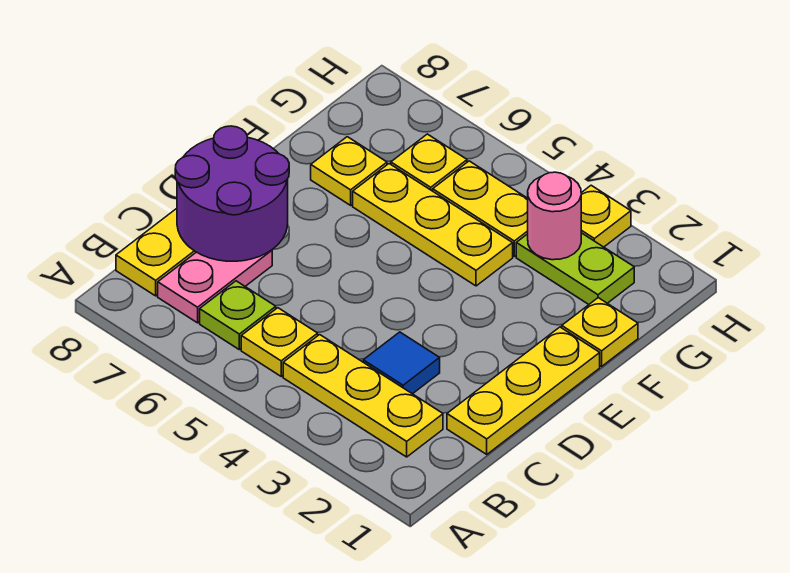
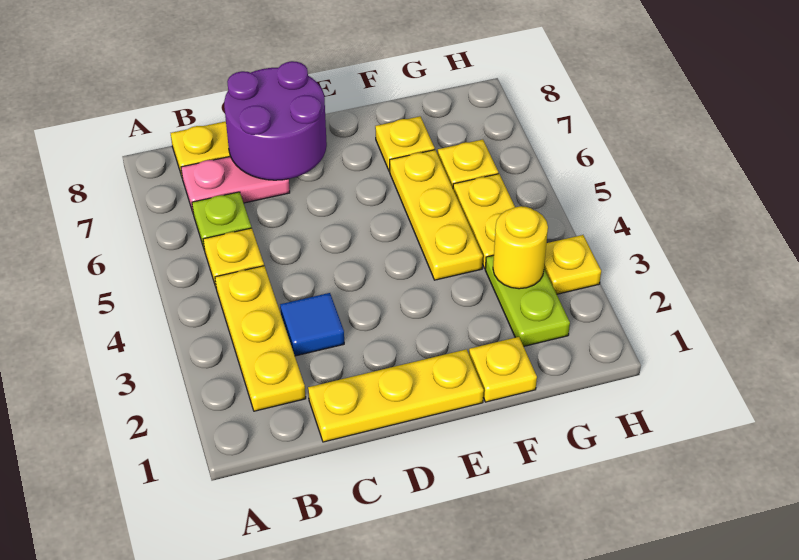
pink 1x1 round brick [528,172,581,260] -> yellow 1x1 round brick [493,206,548,289]

